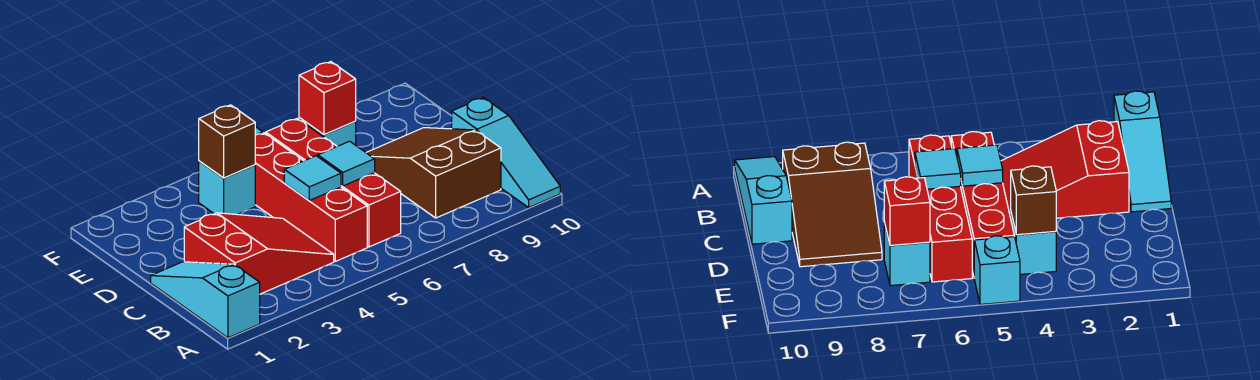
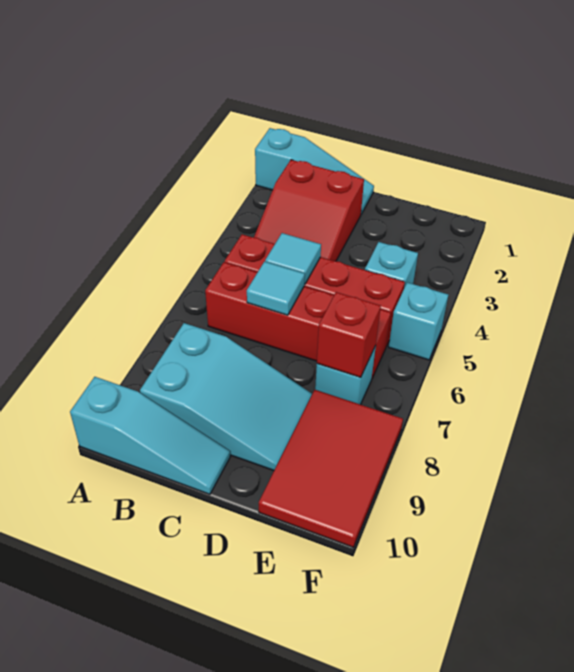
cyan 1x3 slope [452,98,560,207] -> cyan 1x3 slope turned to [70,377,230,494]
brown 2x3 slope [366,128,501,218] -> cyan 2x3 slope [140,323,312,470]
brown 1x1 brick [199,105,255,178] -> none
none -> red 2x3 tile [259,390,403,547]

